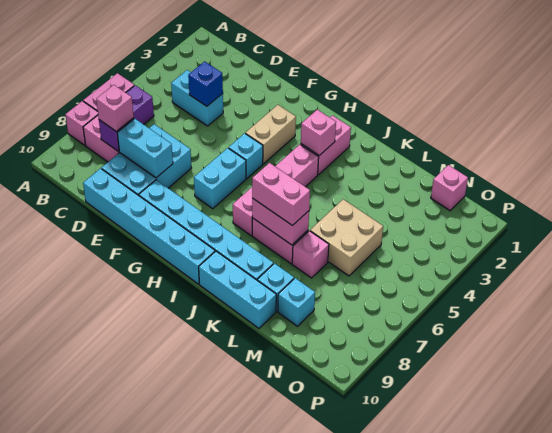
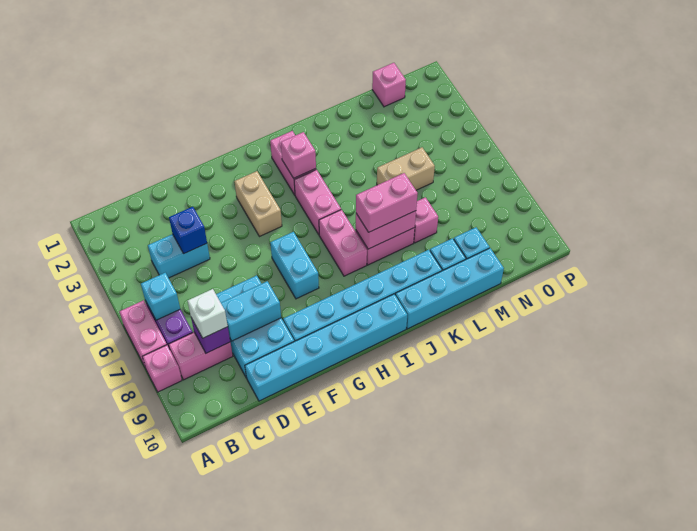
pink 1x1 brick [96,85,134,132] -> white 1x1 brick [188,289,228,338]
cyan 1x1 brick [229,133,263,178] -> cyan 1x1 brick moved to [141,273,180,320]
cyan 1x3 brick [199,251,276,328] -> cyan 1x4 brick [395,248,504,329]
tan 2x2 brick [310,199,383,276] -> tan 1x2 brick [377,147,435,190]

